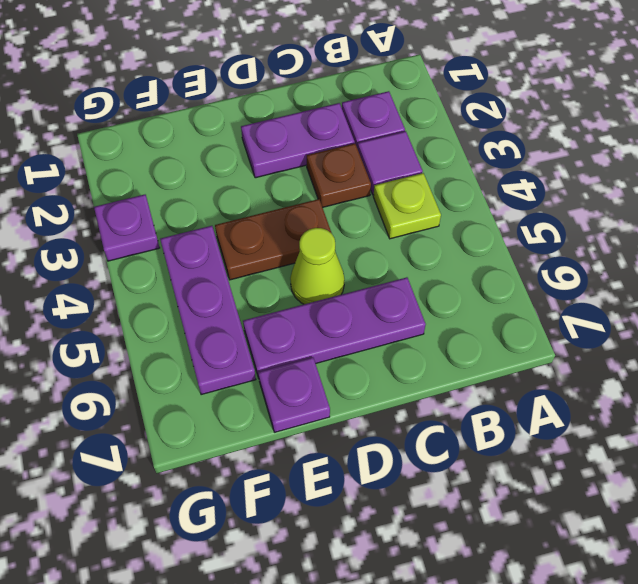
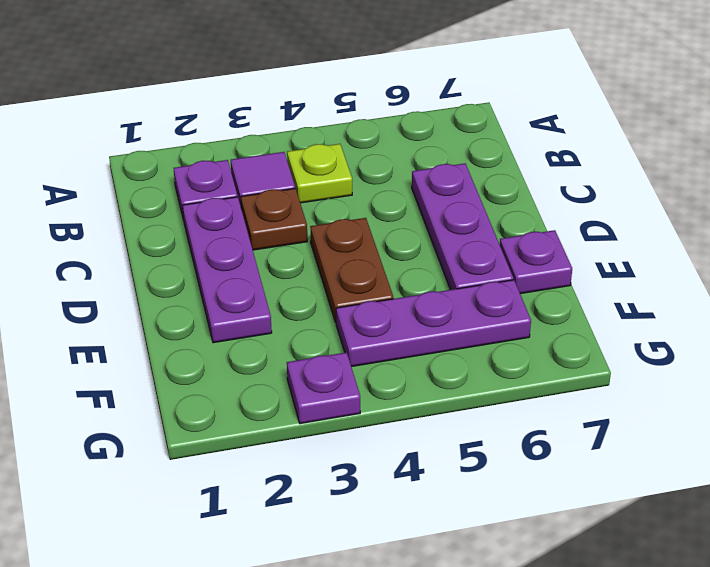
purple 1x2 plate [241,103,355,178] -> purple 1x3 plate [182,197,272,343]
lime 1x1 cone [290,228,345,304] -> none

